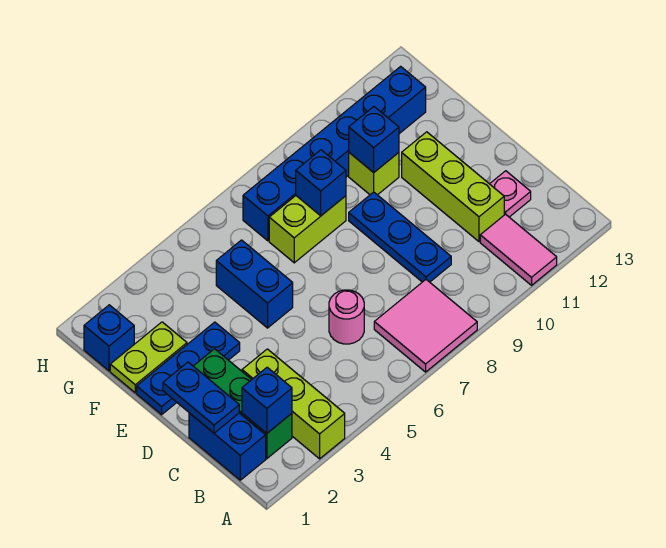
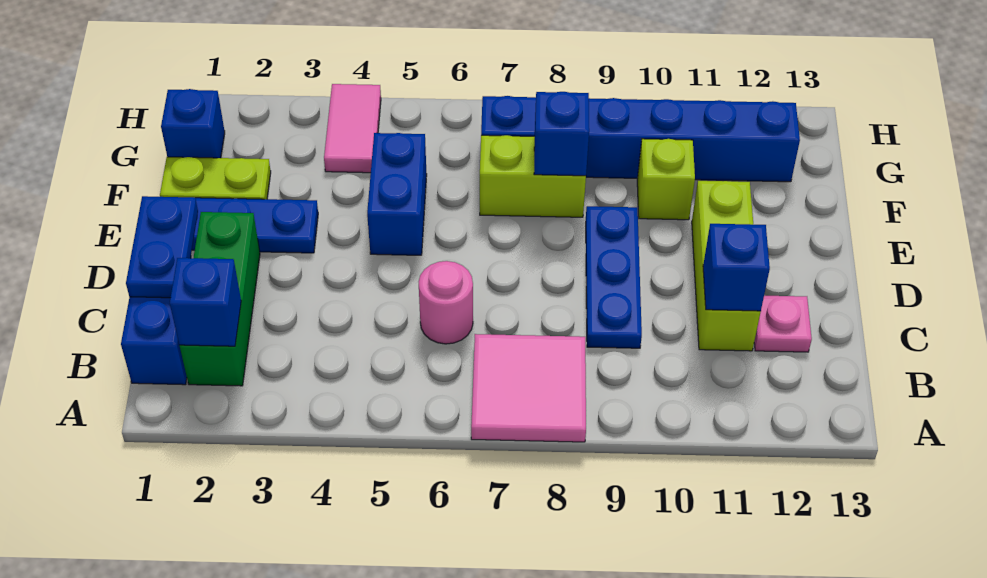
lime 1x3 brick [242,349,345,459] -> none
pink 1x2 tile [480,214,557,285] -> pink 1x2 tile moved to [324,84,381,173]
blue 1x1 brick [349,107,399,173] -> blue 1x1 brick moved to [703,224,770,311]

